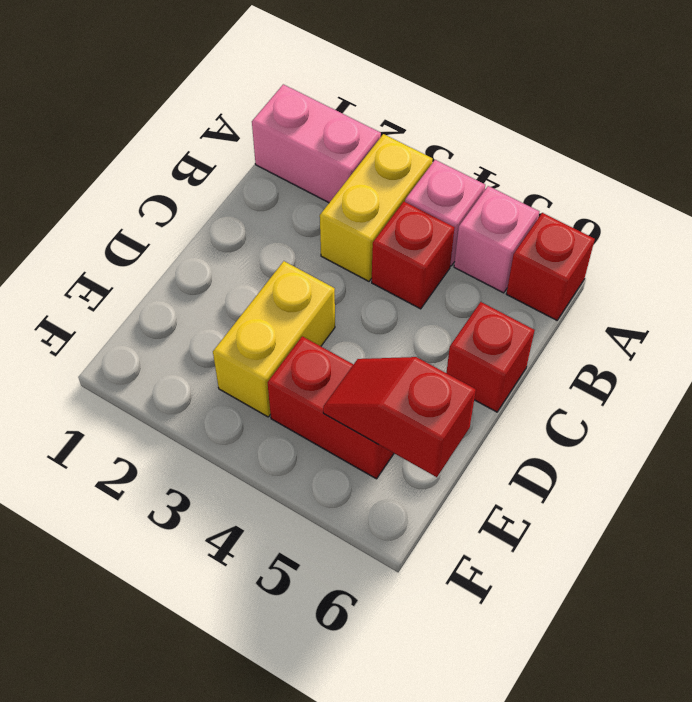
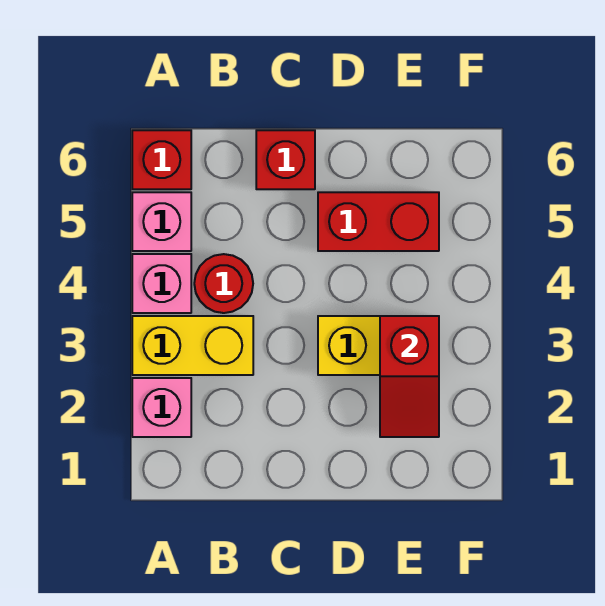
pink 1x2 brick [252,84,381,203] -> pink 1x1 brick [132,378,191,437]
red 1x1 brick [372,202,455,309] -> red 1x1 round brick [194,254,253,313]
red 1x2 brick [267,336,394,479] -> red 1x2 brick turned to [318,192,439,251]
red 1x2 slope [323,357,476,477] -> red 1x2 slope moved to [380,316,439,437]

